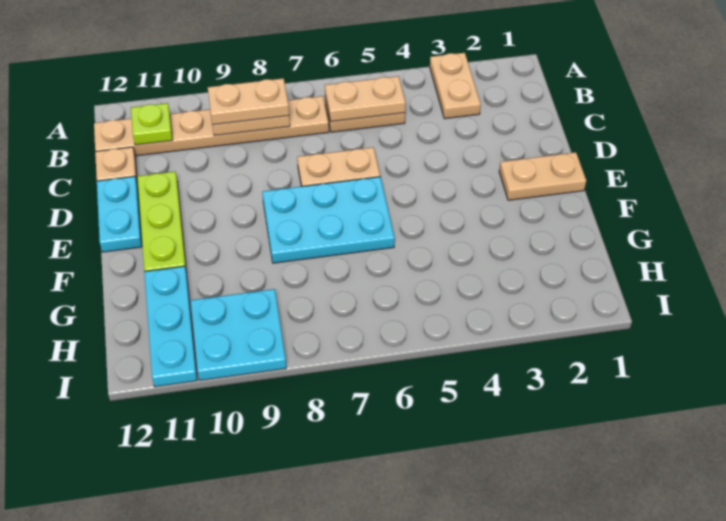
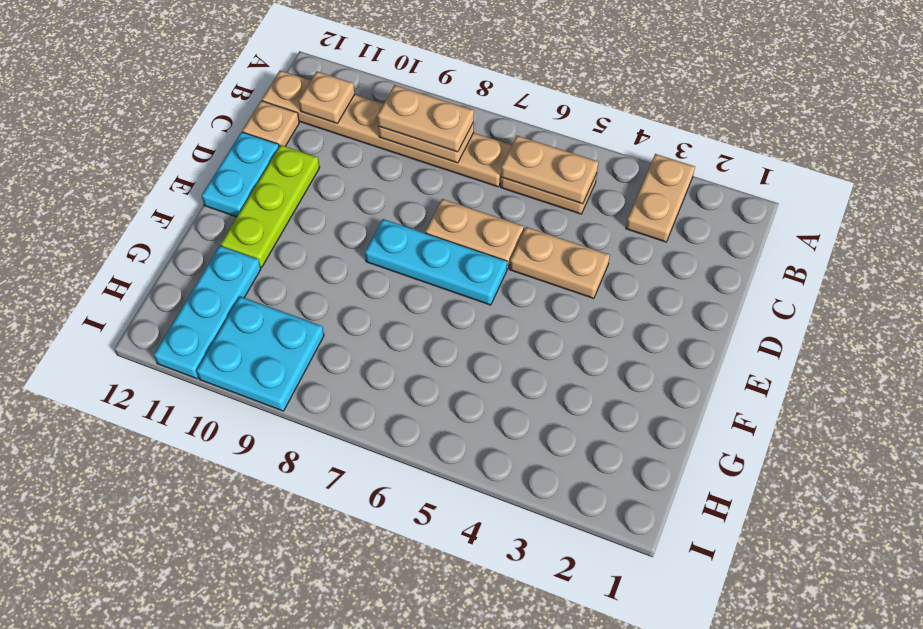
lime 1x1 plate [131,103,173,145] -> tan 1x1 plate [299,71,355,123]
tan 1x2 plate [499,152,586,200] -> tan 1x2 plate moved to [510,227,610,299]
cyan 2x3 plate [262,177,395,263] -> cyan 1x3 plate [365,219,507,305]

